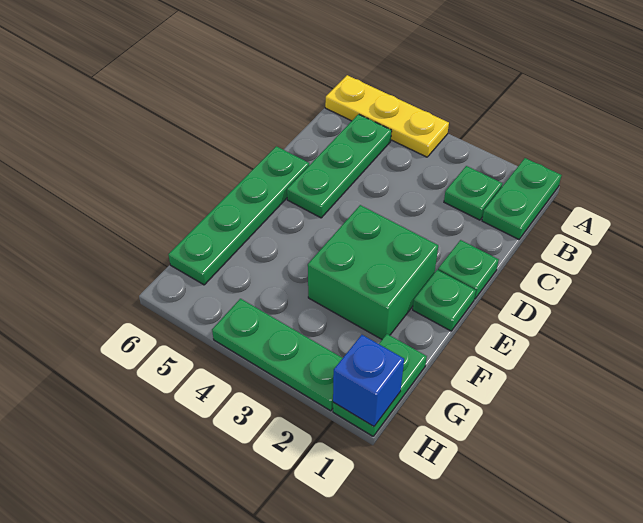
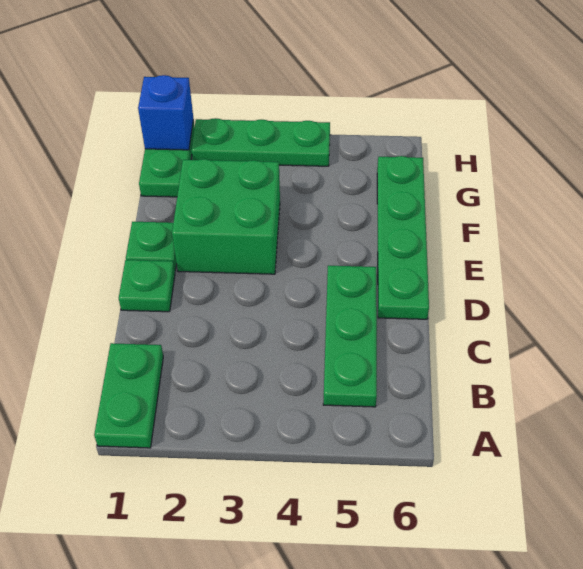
yellow 1x3 plate [325,75,449,157] -> none
green 1x1 plate [444,166,502,220] -> none

